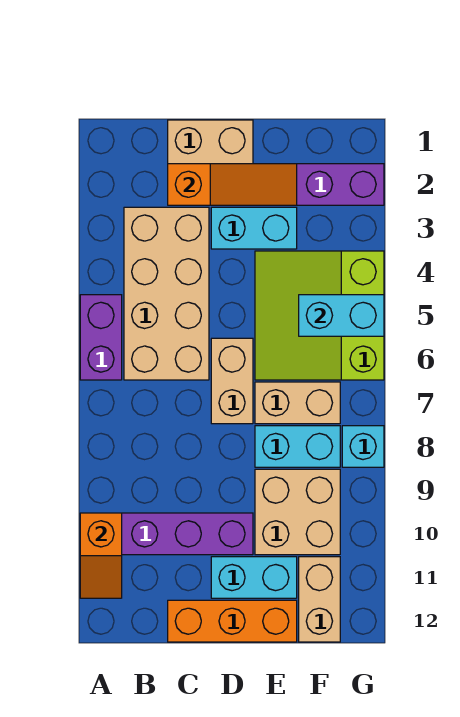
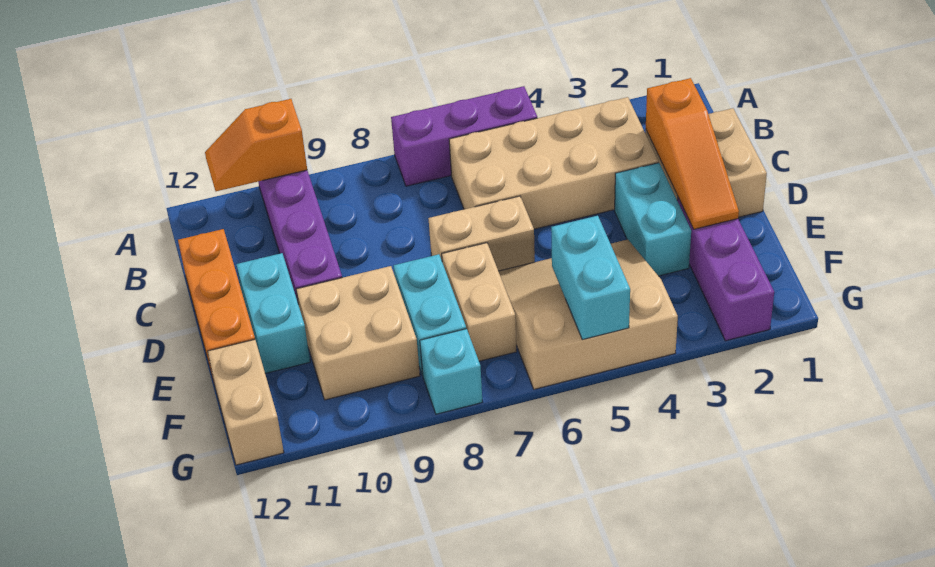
purple 1x2 brick [80,295,122,380] -> purple 1x3 brick [391,86,537,186]
lime 3x3 slope [255,251,384,380] -> tan 3x3 slope [498,240,678,389]
tan 1x2 brick [299,557,340,642] -> tan 1x2 brick turned to [208,340,284,465]

